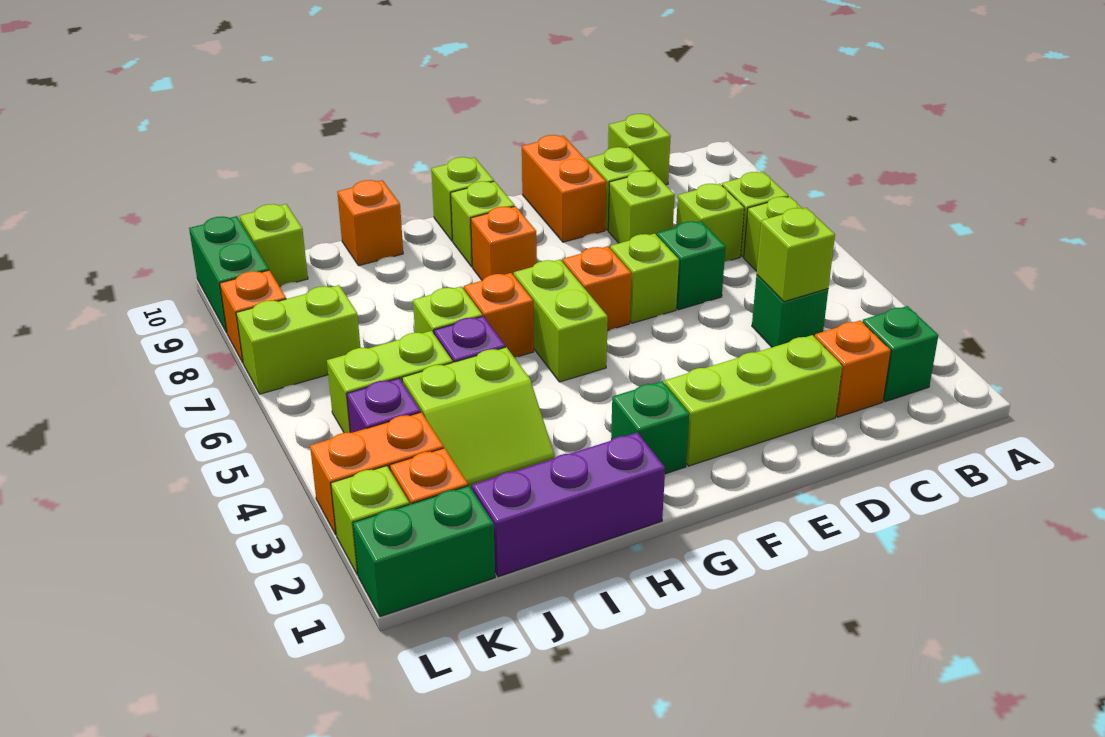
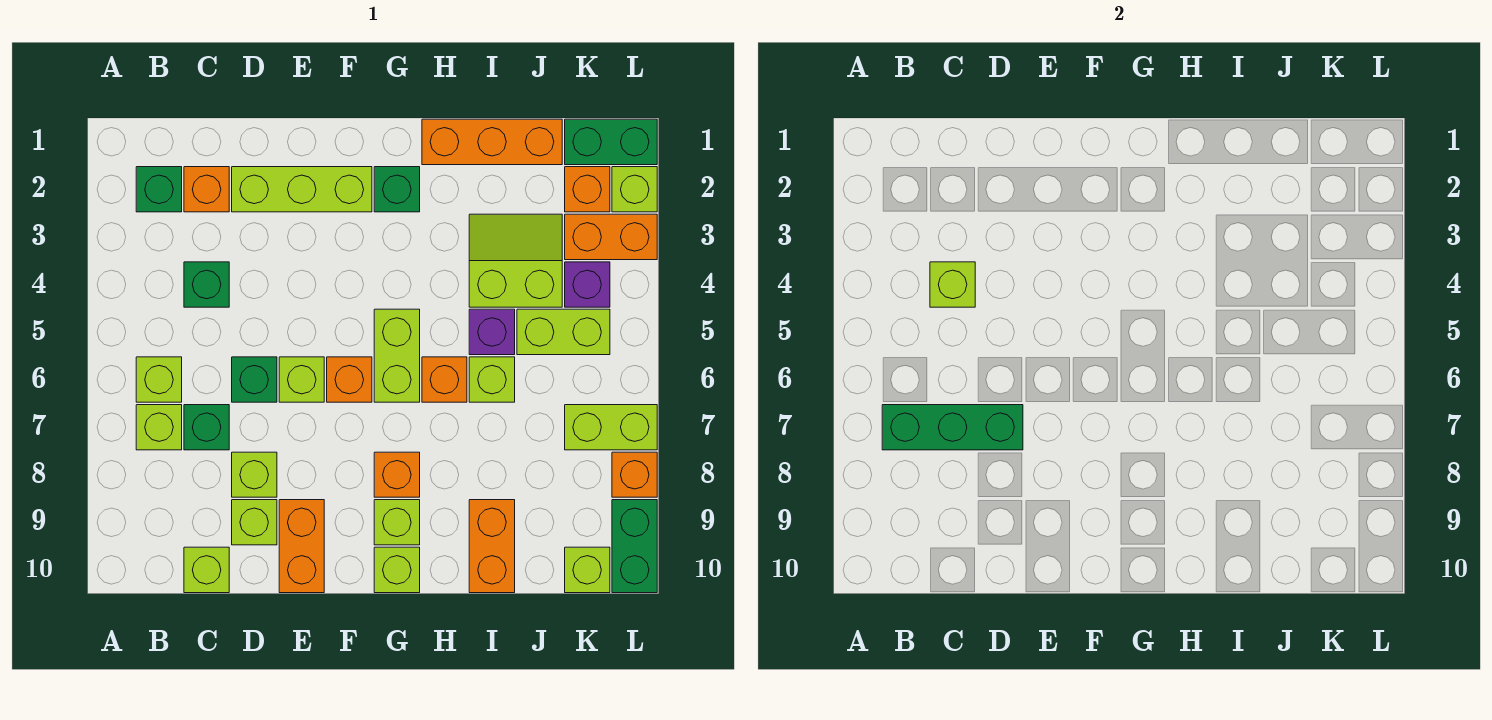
none -> green 1x3 brick [882,405,1023,450]
lime 1x1 brick [676,184,744,262] -> green 1x1 brick [184,405,229,450]
purple 1x3 brick [472,432,665,577] -> orange 1x3 brick [422,119,562,165]
orange 1x1 brick [337,180,403,266] -> orange 1x2 brick [469,500,515,593]

